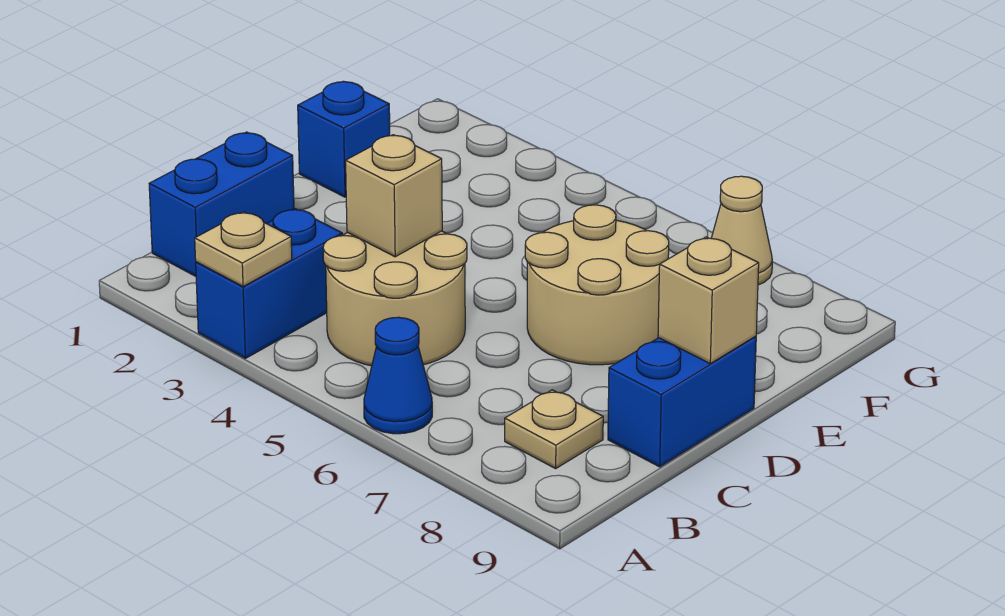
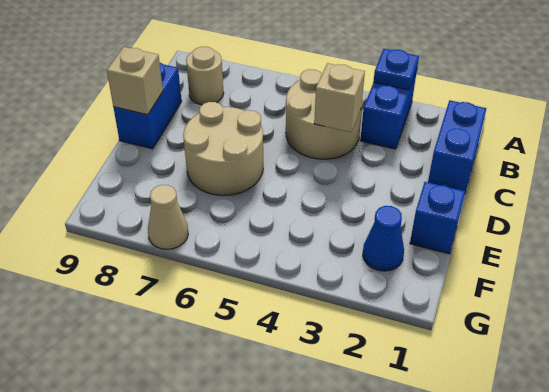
tan 1x1 plate [195,212,292,287] -> blue 1x1 plate [374,49,419,90]
blue 1x1 cone [364,317,432,434] -> blue 1x1 cone moved to [363,206,404,271]
tan 1x1 plate [505,390,603,469] -> tan 1x1 round brick [186,47,224,105]

